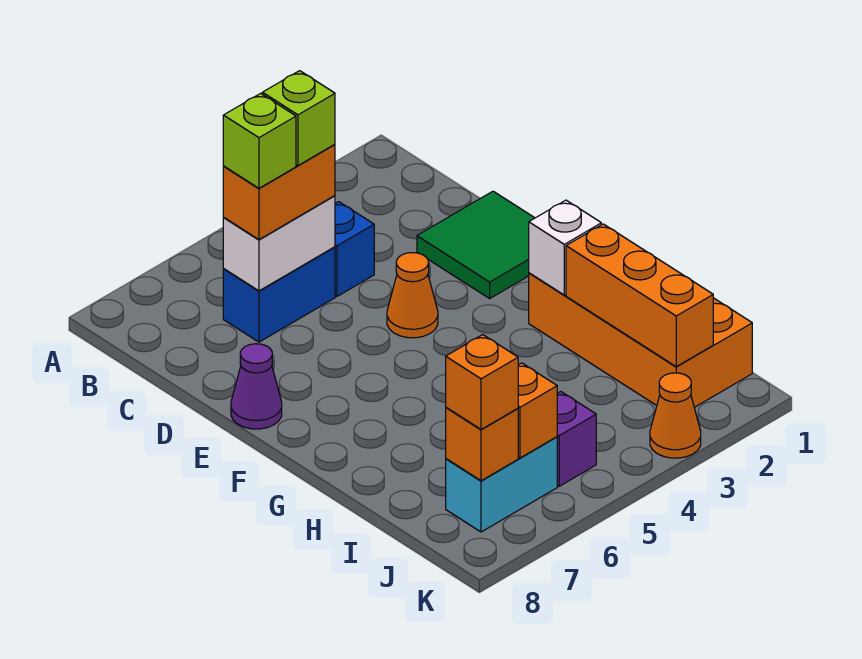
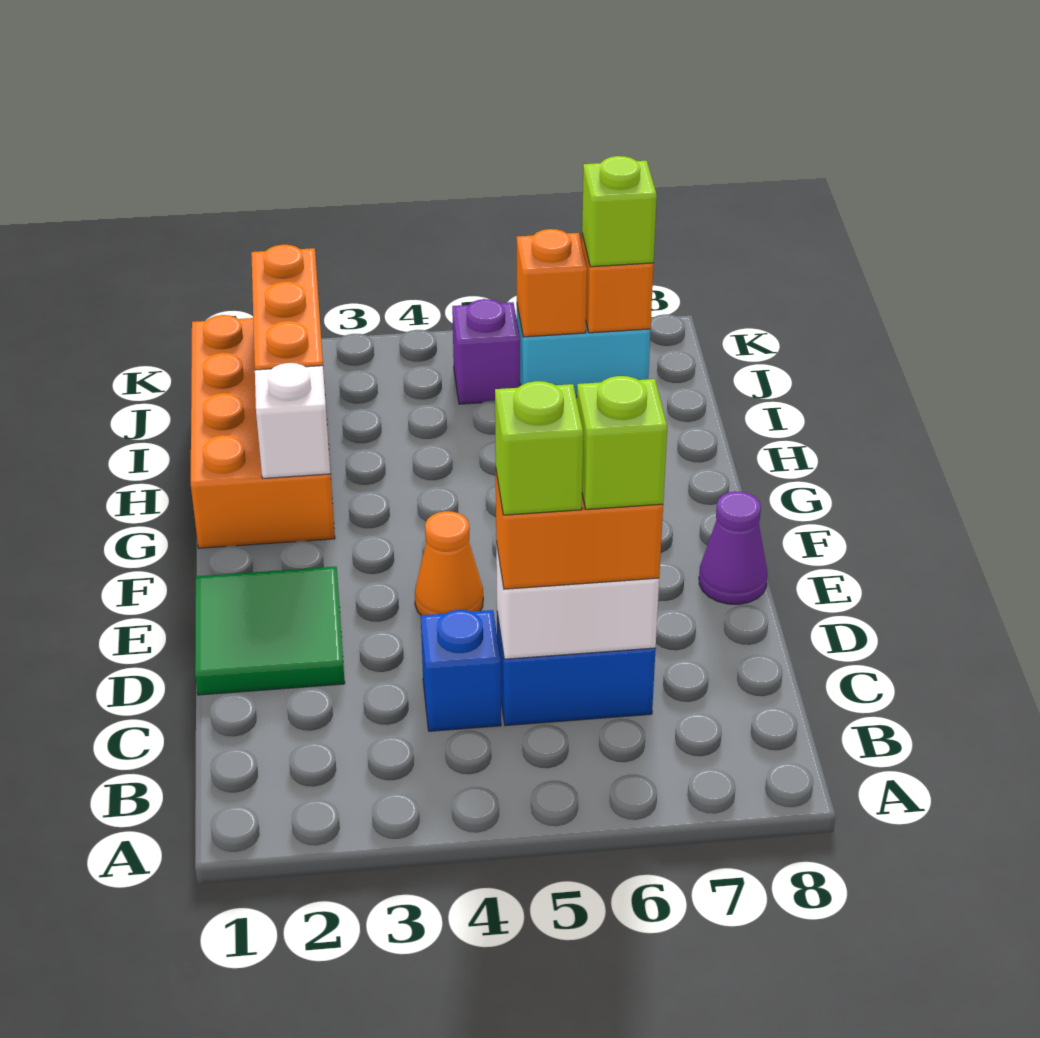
orange 1x1 brick [446,335,518,429] -> lime 1x1 brick [582,156,657,267]
orange 1x1 cone [650,373,701,458] -> none

